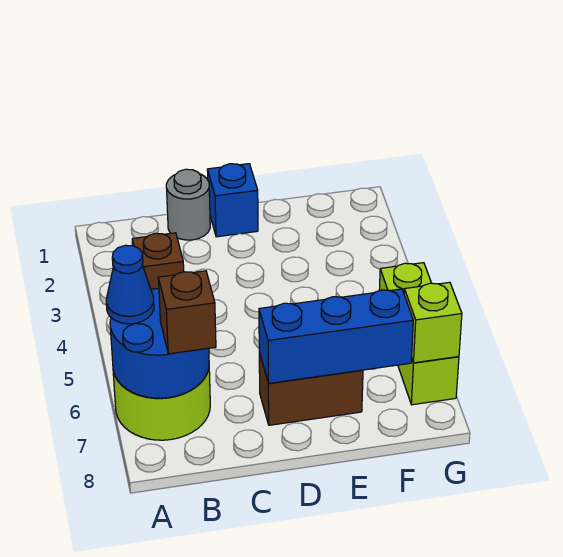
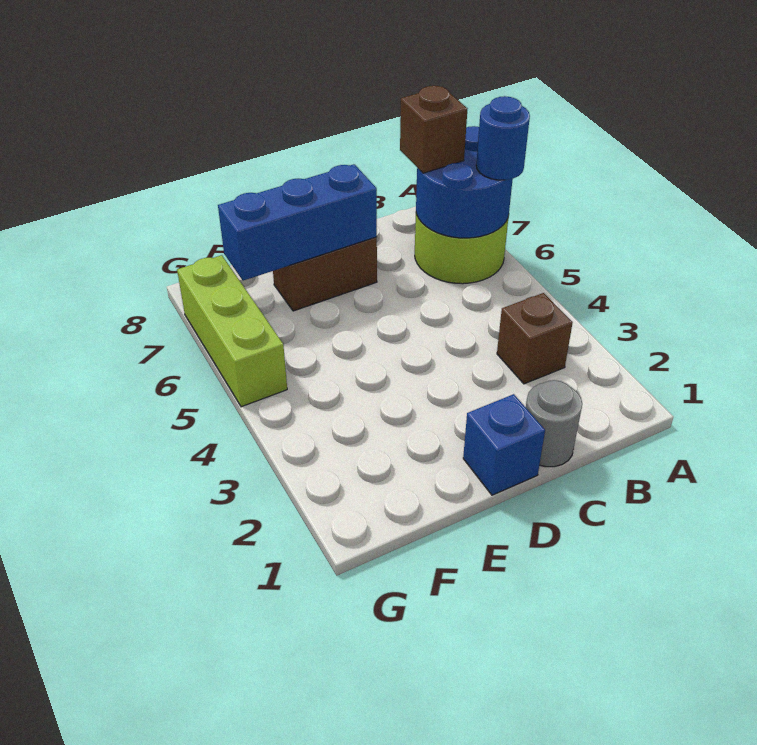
blue 1x1 cone [106,245,154,324] -> blue 1x1 round brick [476,96,530,180]
lime 1x1 brick [404,282,462,363] -> none

